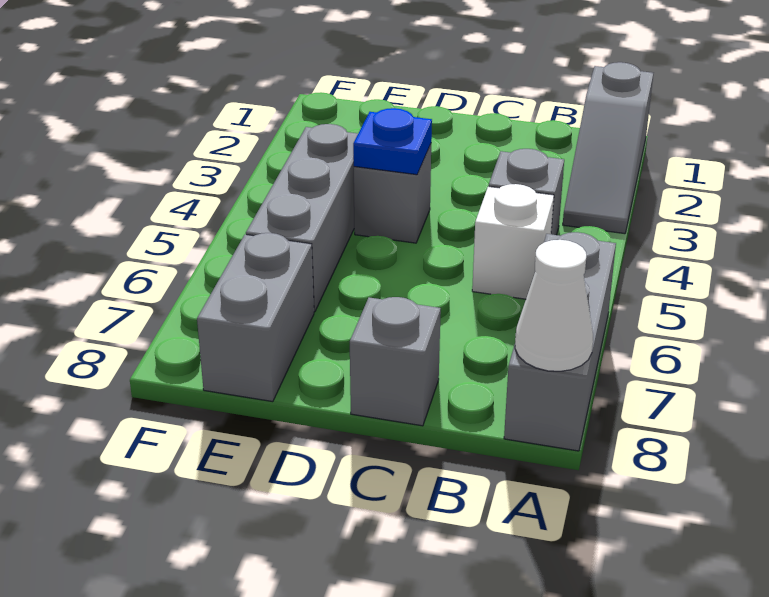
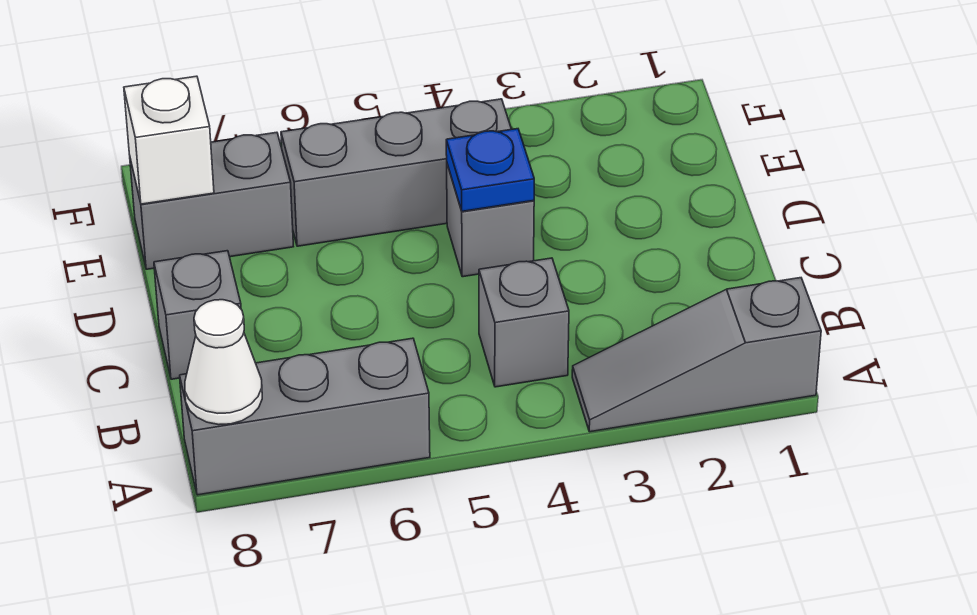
white 1x1 brick [472,184,554,299] -> white 1x1 brick moved to [124,76,214,204]

